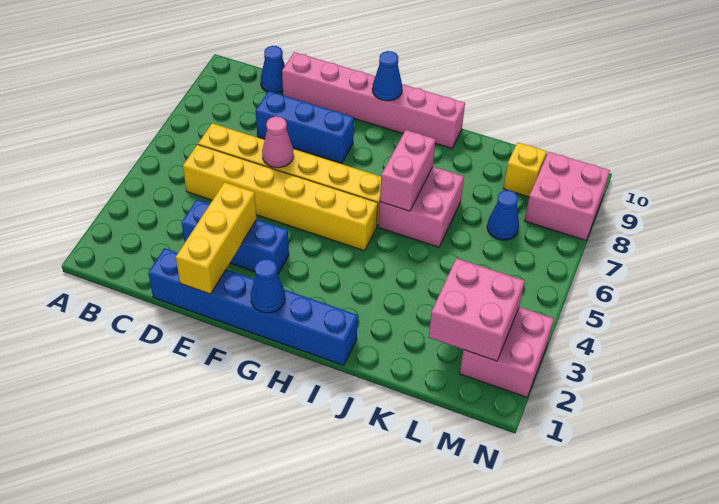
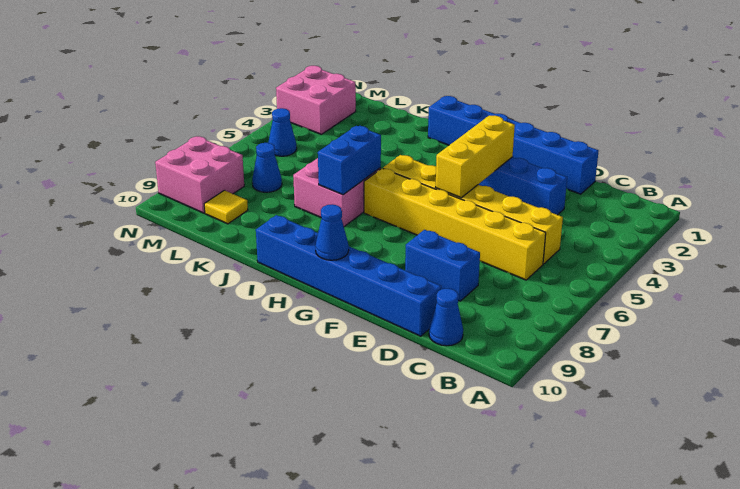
blue 1x3 brick [256,91,354,163] -> blue 1x2 brick [405,230,480,301]
pink 1x6 brick [282,52,465,148] -> blue 1x6 brick [256,215,441,336]
yellow 1x3 brick [176,182,257,294] -> yellow 1x3 brick moved to [436,115,515,198]
pink 1x1 cone [262,116,294,168] -> none
blue 1x1 cone [251,259,285,313] -> blue 1x1 cone moved to [268,108,297,156]
pink 1x2 brick [380,130,436,211] -> blue 1x2 brick [318,126,381,195]
pink 2x2 brick [429,258,525,361] -> none
yellow 1x1 brick [503,142,547,197] -> yellow 1x1 tile [204,190,248,224]

